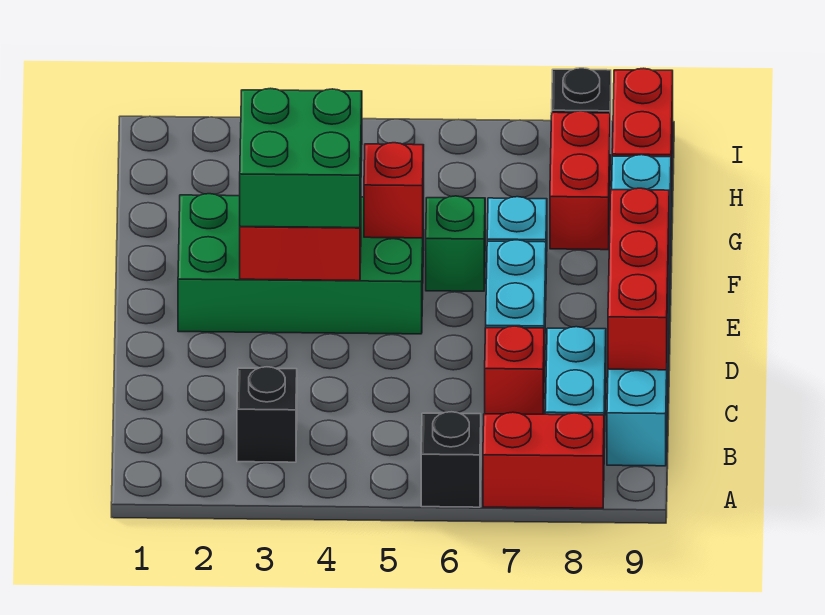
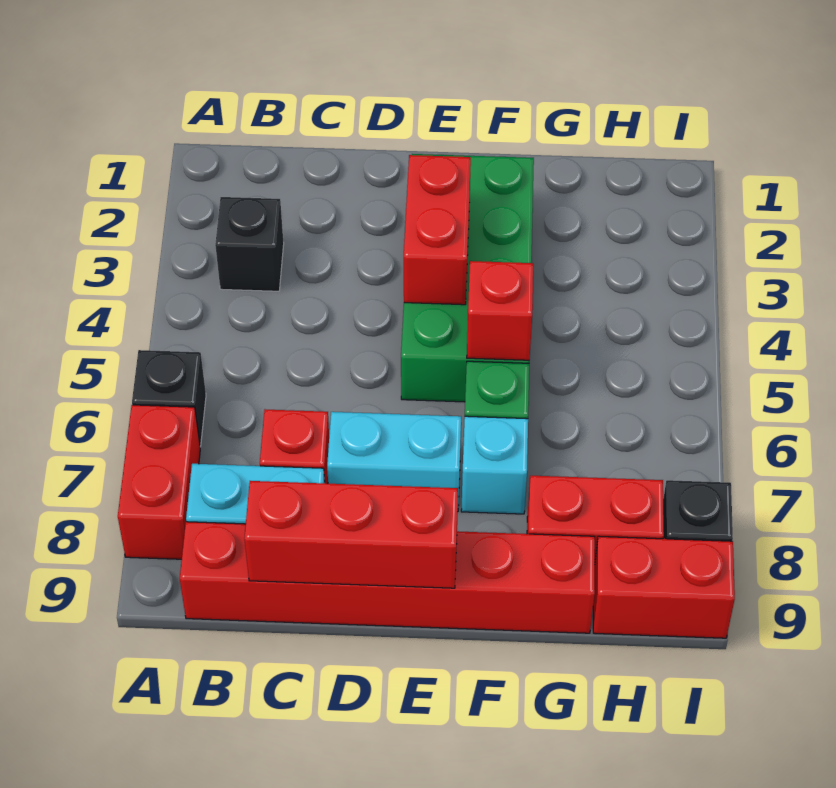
cyan 1x6 brick [607,155,671,466] -> red 1x6 brick [180,522,595,633]
green 2x2 brick [240,88,362,228] -> none

